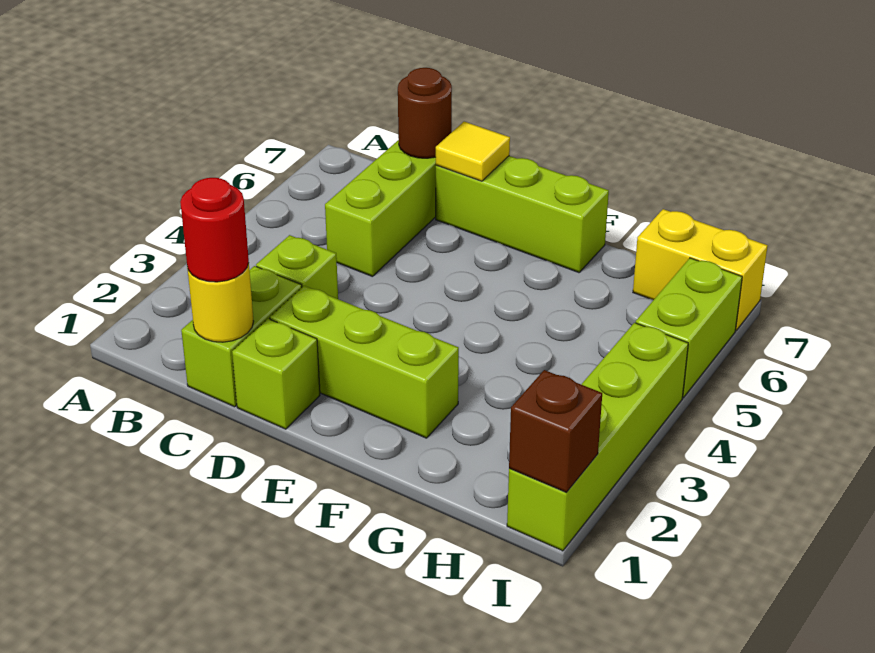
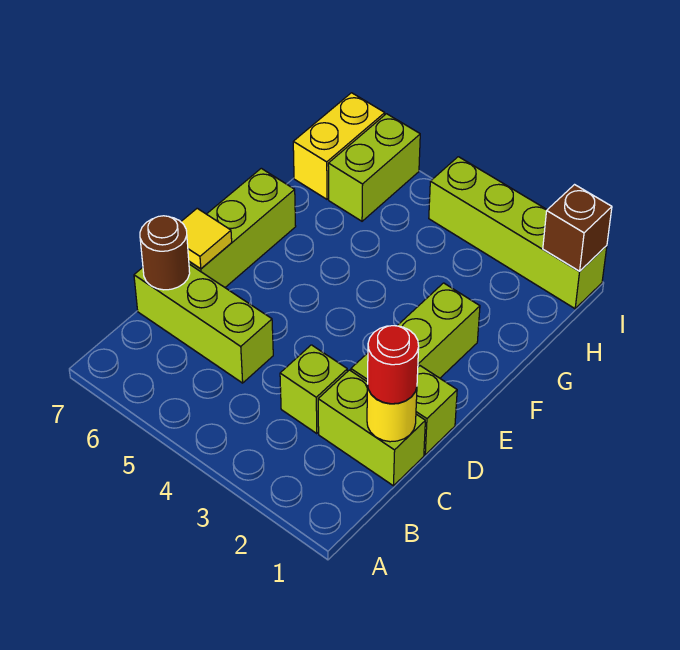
lime 1x2 brick [636,258,742,398] -> lime 1x2 brick turned to [328,114,420,221]

